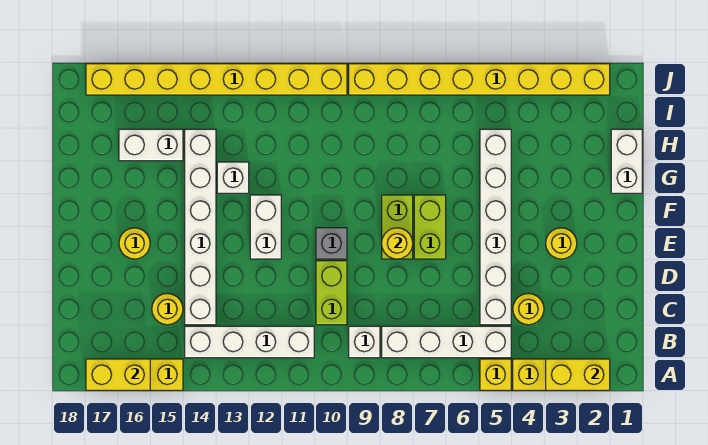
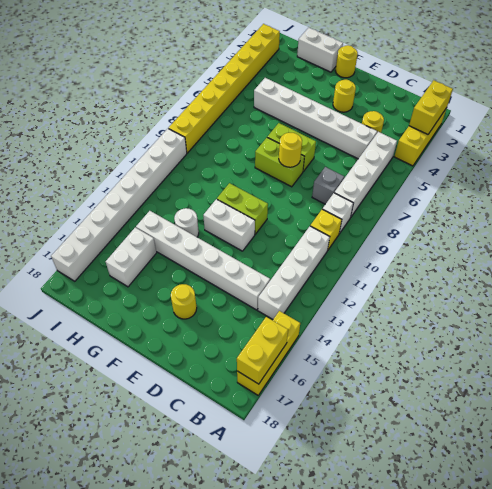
yellow 1x1 brick [480,359,511,390] -> yellow 1x1 brick moved to [310,209,342,251]
lime 1x2 brick [316,261,347,325] -> lime 1x2 brick moved to [217,183,268,234]
yellow 1x1 round brick [152,293,183,325] -> yellow 1x1 round brick moved to [335,45,358,78]
grey 1x1 brick [316,228,347,259] -> grey 1x1 brick moved to [312,167,344,204]
white 1x1 brick [217,162,249,193] -> white 1x1 round brick [174,208,199,237]
yellow 1x8 brick [86,64,347,95] -> white 1x8 brick [51,129,187,281]

